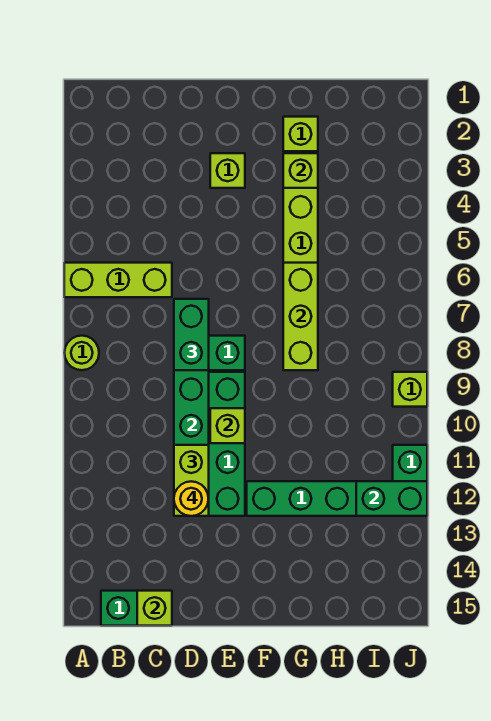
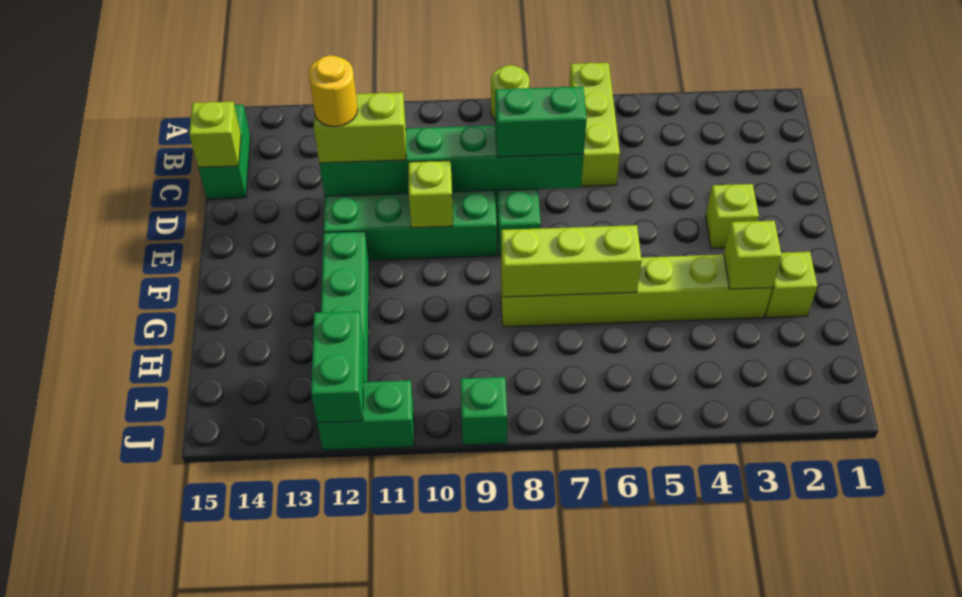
lime 1x1 brick [393,372,427,407] -> green 1x1 brick [460,377,507,445]

